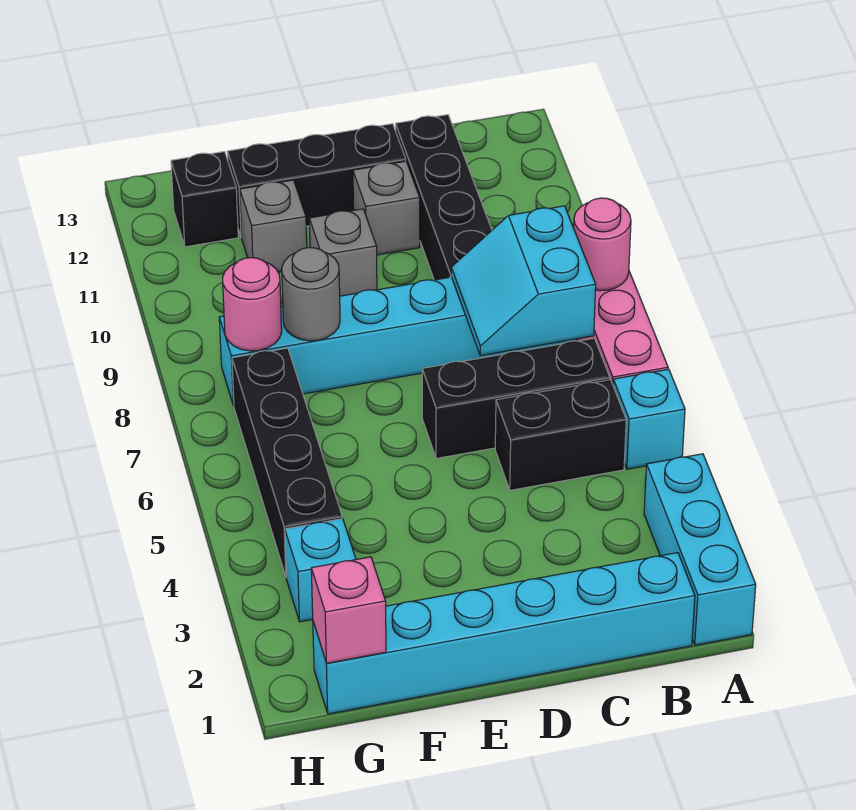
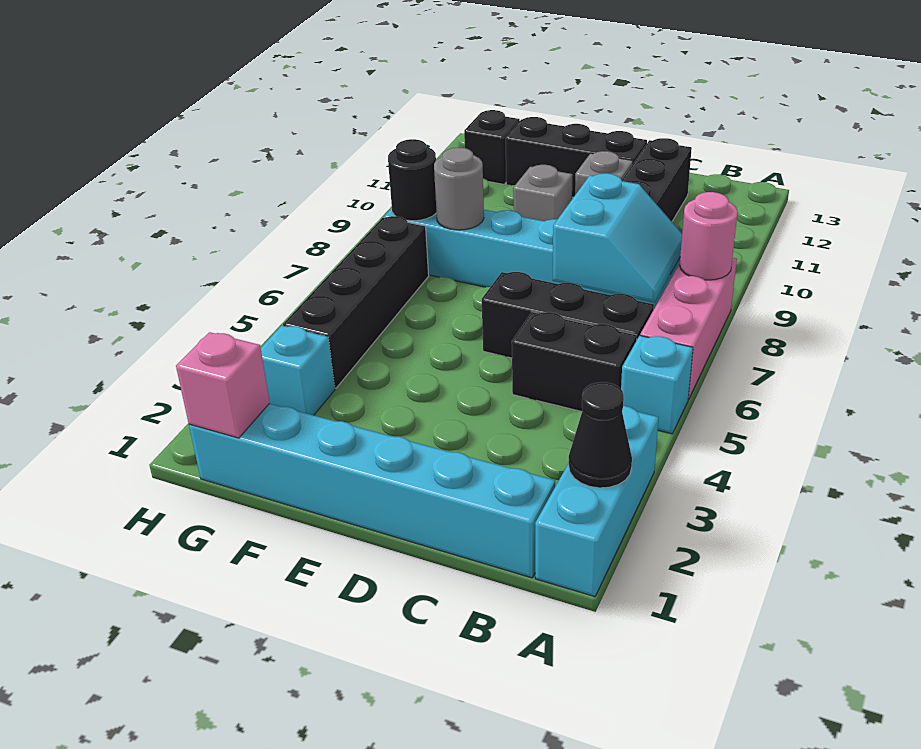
none -> black 1x1 cone [569,382,632,488]
cyan 2x2 slope [451,206,596,356] -> cyan 2x2 slope turned to [553,173,682,302]
grey 1x1 brick [240,180,307,272] -> none
pink 1x1 round brick [222,258,282,351] -> black 1x1 round brick [388,139,436,221]

